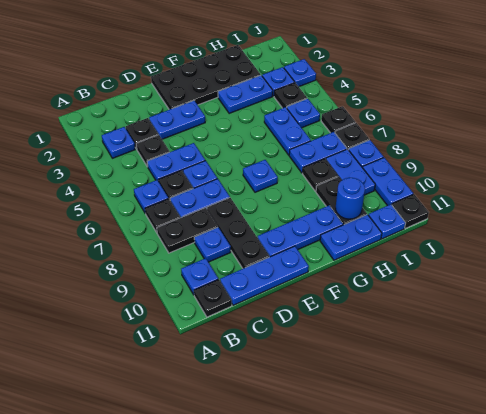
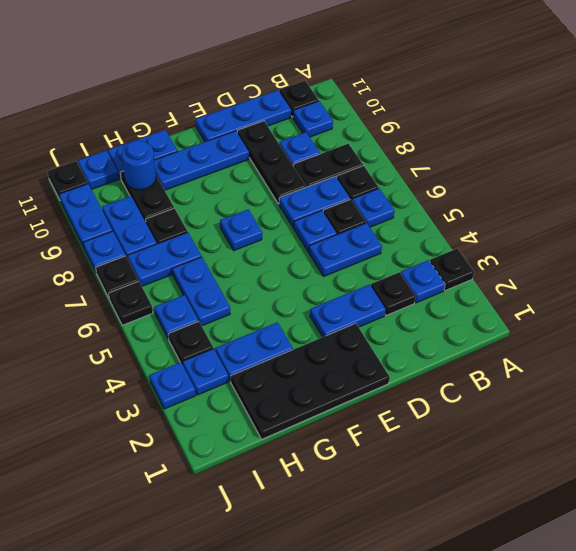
black 1x1 plate [136,135,170,167] -> black 1x1 plate moved to [430,248,474,291]

